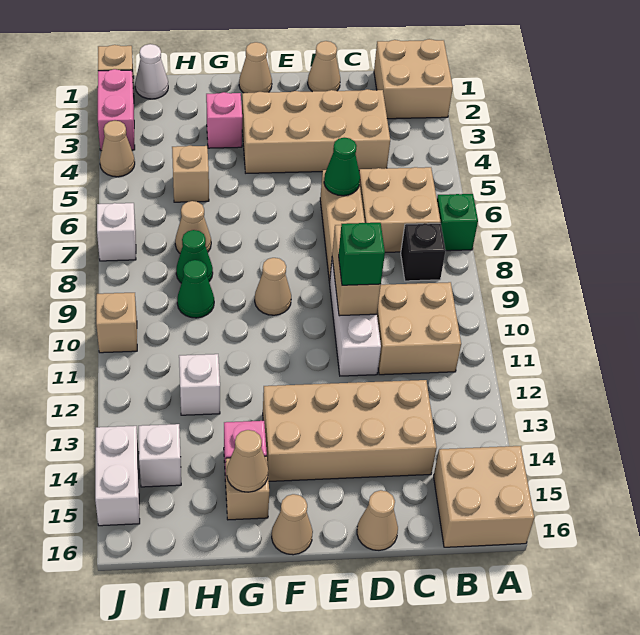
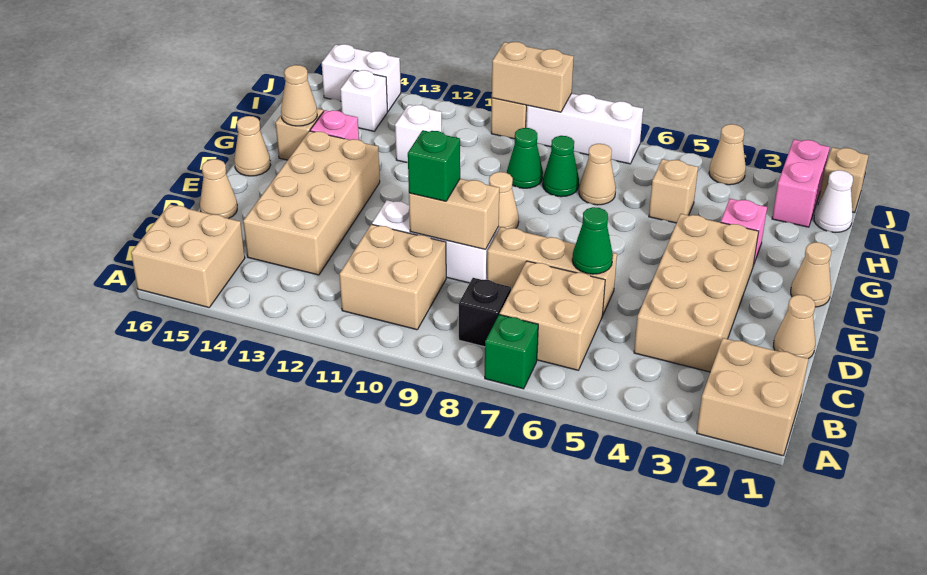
pink 1x2 brick [98,69,135,151] -> pink 1x2 brick turned to [772,139,830,227]
white 1x1 brick [97,203,136,261] -> white 1x3 brick [526,93,643,164]
none -> tan 1x2 brick [492,42,574,112]

